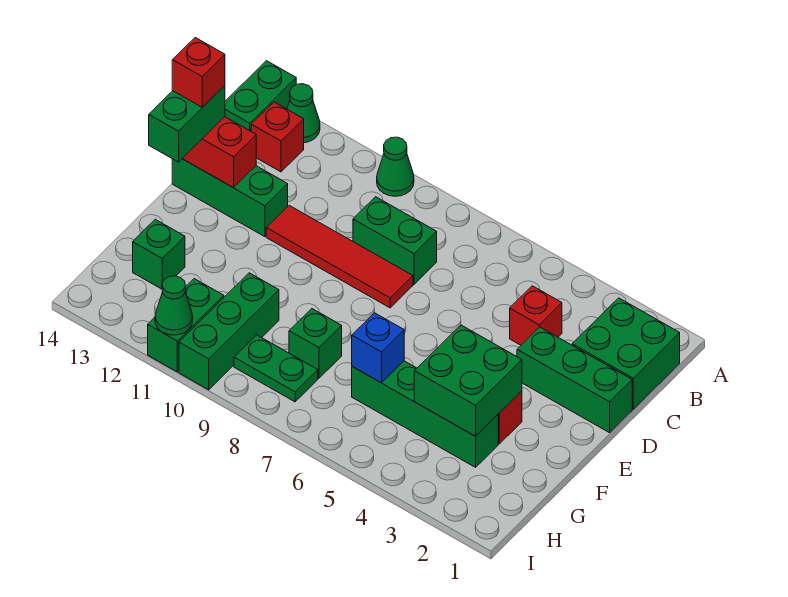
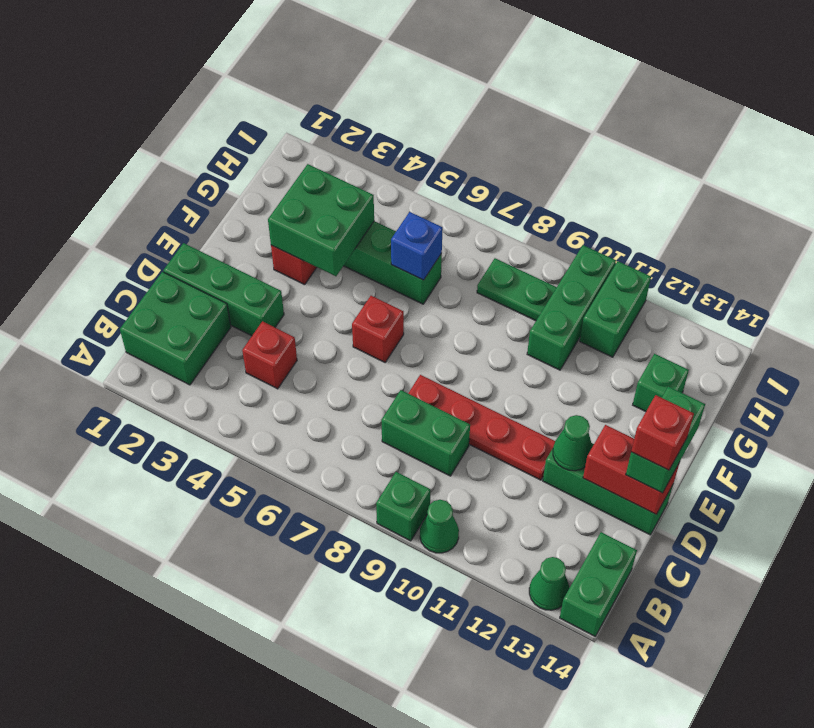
red 1x1 brick [251,102,304,172] -> red 1x1 brick moved to [352,296,404,362]
red 1x4 tile [266,206,413,308] -> red 1x4 plate [408,375,555,480]
green 1x1 brick [289,309,342,378] -> green 1x1 brick moved to [376,472,430,541]
green 1x1 cone [155,276,193,335] -> green 1x1 cone moved to [553,415,593,471]

